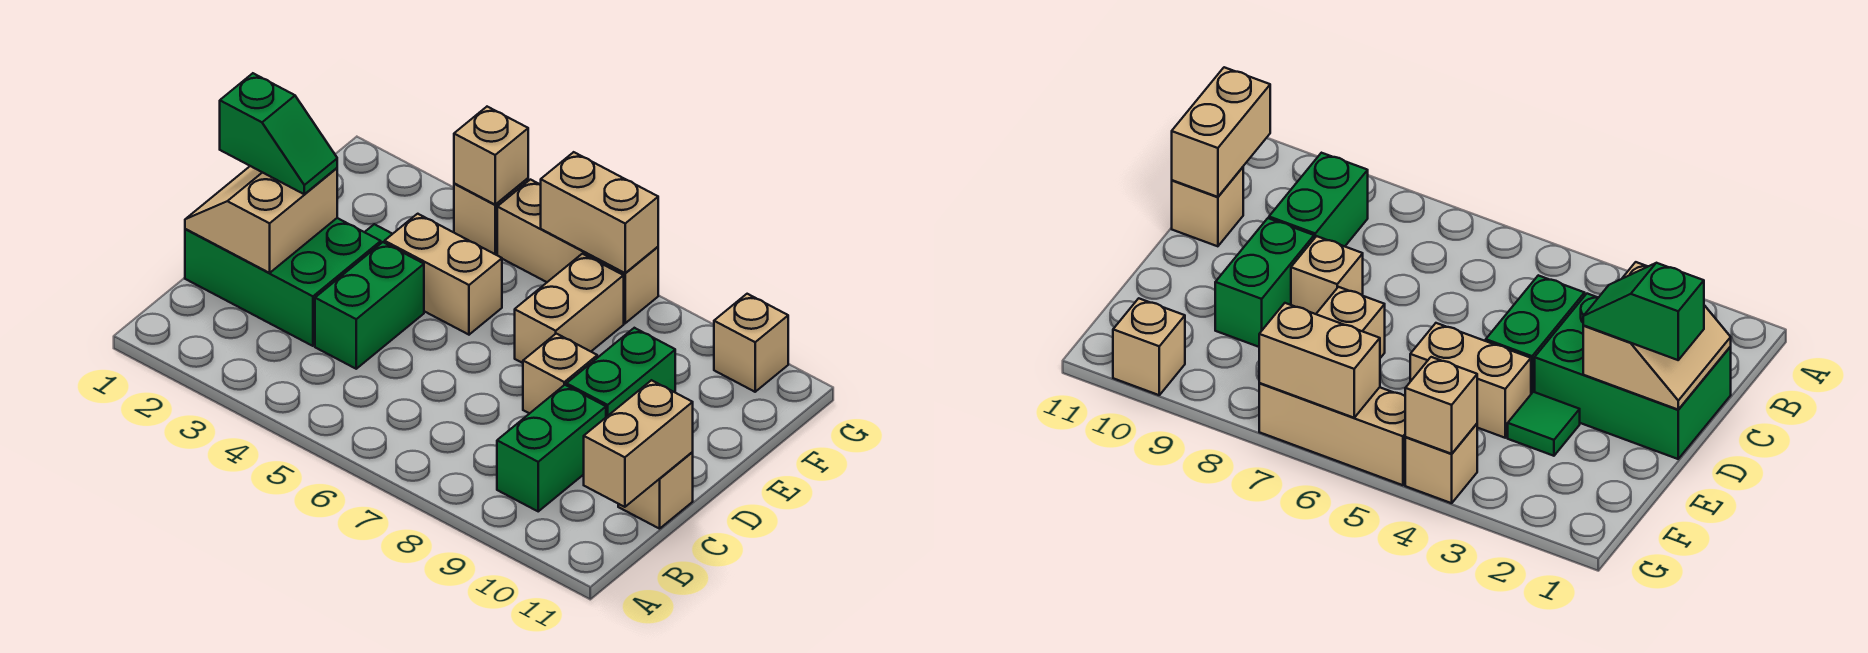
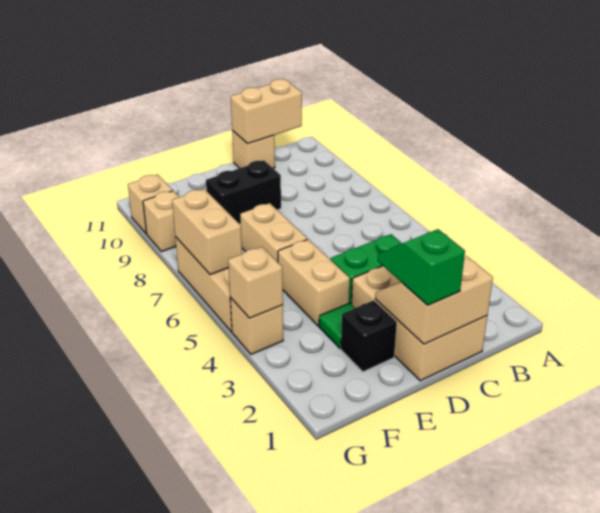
green 1x2 brick [497,385,606,511] -> none
green 2x3 brick [185,218,381,346] -> tan 2x3 brick [351,266,487,381]
tan 2x2 slope [185,166,337,273] -> tan 2x2 slope turned to [375,256,493,344]
tan 1x1 brick [523,334,597,414] -> tan 1x1 brick moved to [143,191,179,252]
green 1x2 brick [566,328,675,417] -> black 1x2 brick [206,160,281,224]
none -> black 1x1 brick [341,300,397,372]
tan 1x2 brick [515,254,624,363] -> tan 1x2 brick turned to [240,203,307,262]

